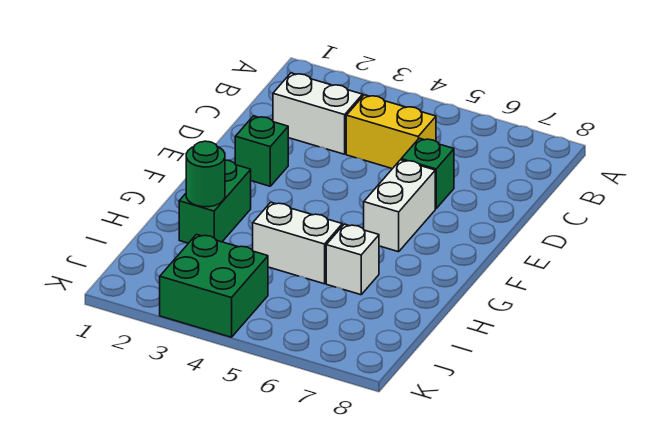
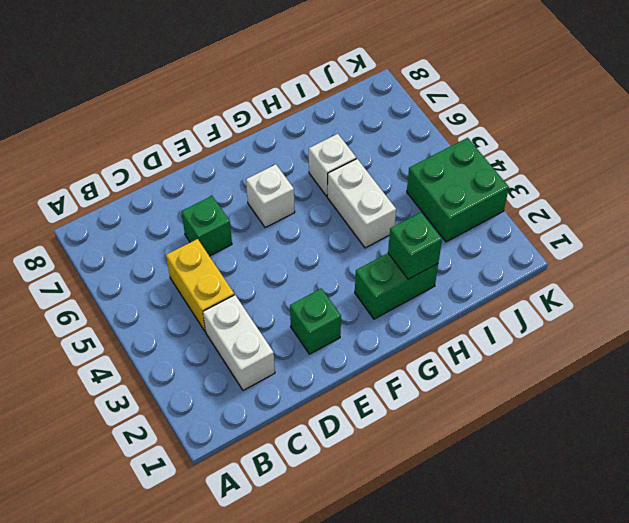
white 1x2 brick [364,160,435,252] -> white 1x1 brick [246,164,295,228]
green 1x1 round brick [186,141,225,207] -> green 1x1 brick [388,212,442,279]

